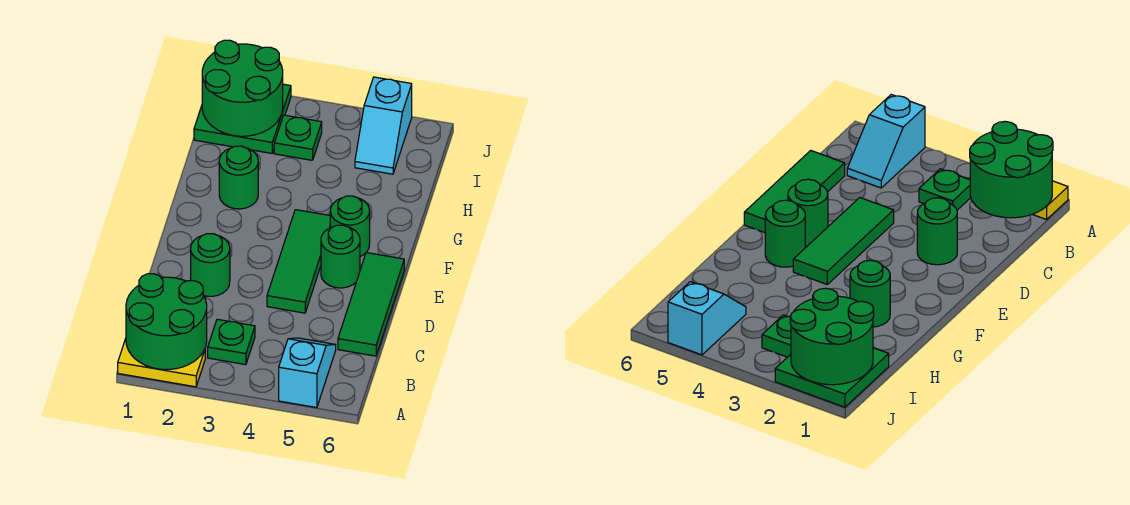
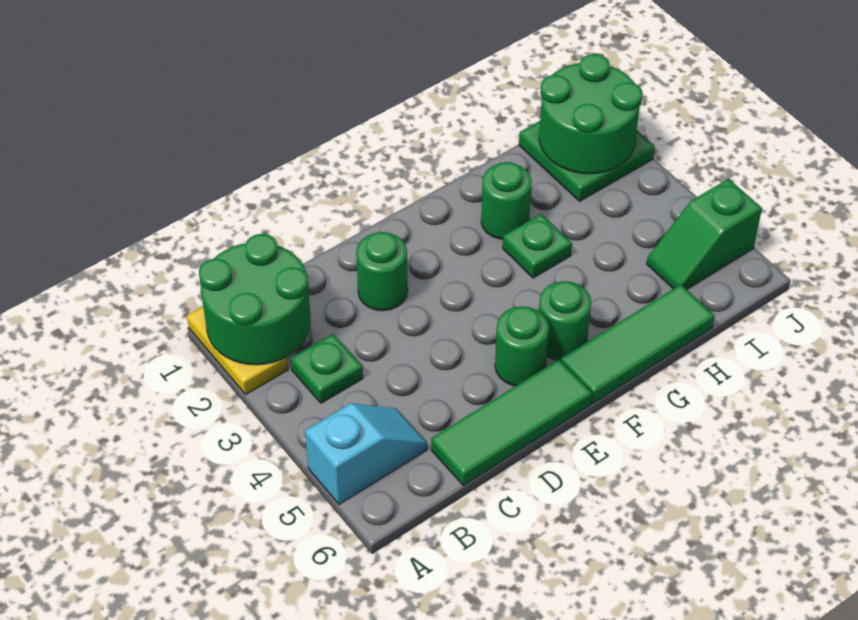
green 1x3 tile [267,210,330,313] -> green 1x3 tile moved to [561,285,715,403]
green 1x1 plate [274,115,322,160] -> green 1x1 plate moved to [503,214,572,278]
cyan 1x2 slope [355,77,412,174] -> green 1x2 slope [647,179,762,289]

